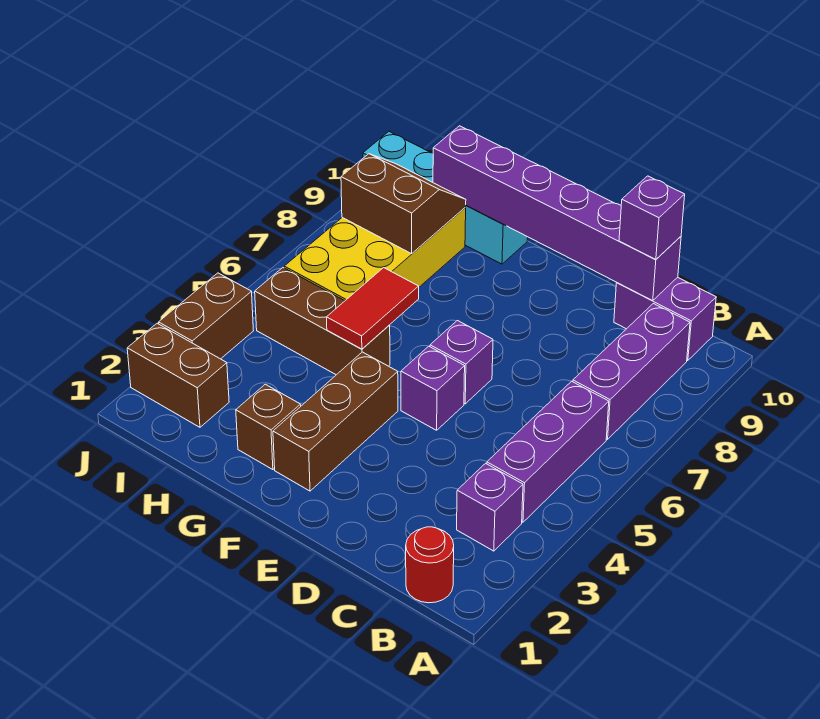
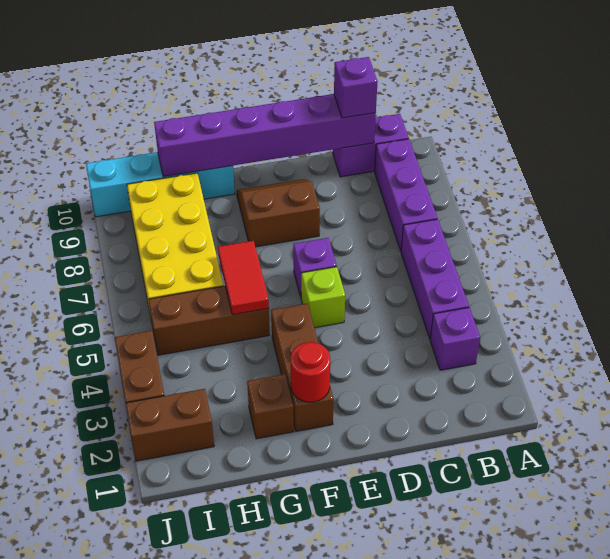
red 1x1 round brick [406,527,454,603] -> red 1x1 round brick moved to [291,342,330,402]
purple 1x1 brick [401,346,465,430] -> lime 1x1 brick [301,267,345,328]
brown 2x2 slope [341,154,466,254] -> brown 2x2 slope moved to [237,179,320,247]

